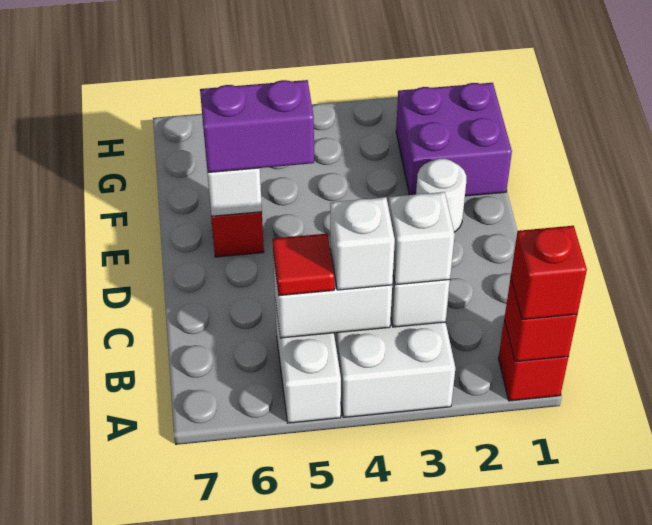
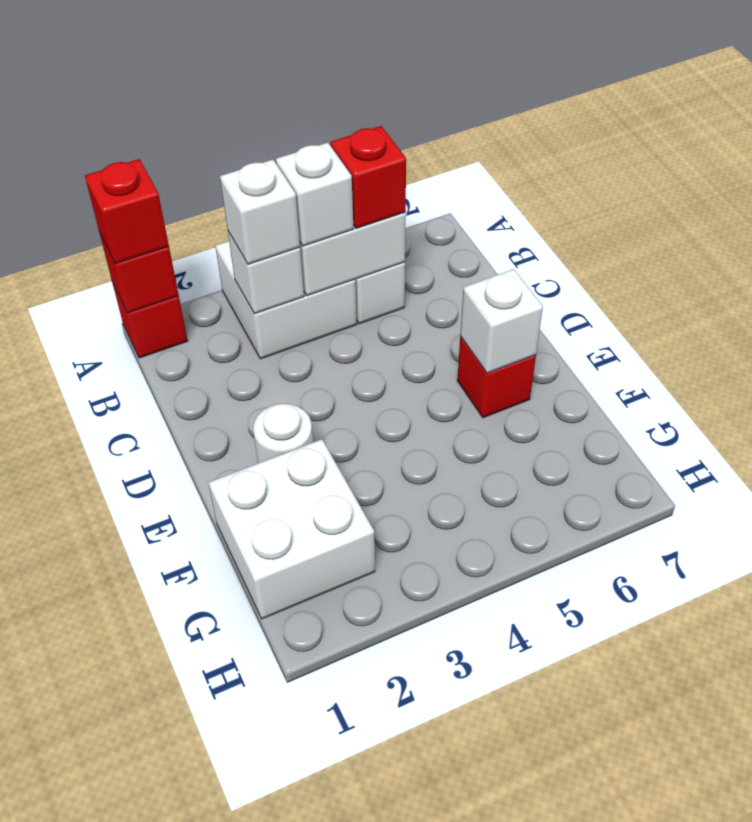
red 1x1 tile [273,234,334,296] -> red 1x1 brick [331,126,406,228]
purple 1x2 brick [200,80,314,173] -> none
purple 2x2 brick [396,83,512,196] -> white 2x2 brick [208,439,375,619]

